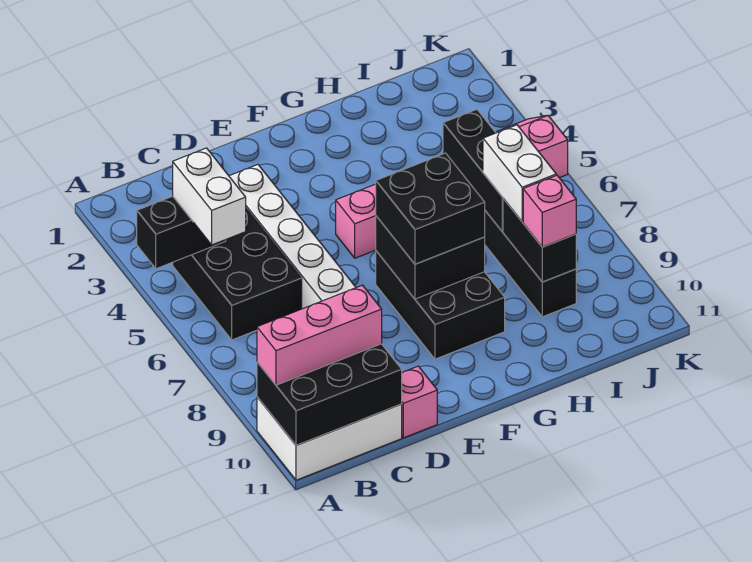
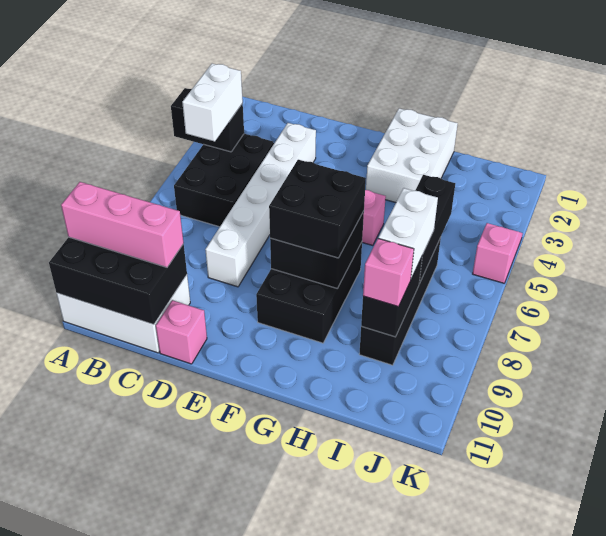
none -> white 2x3 brick [366,108,458,203]

